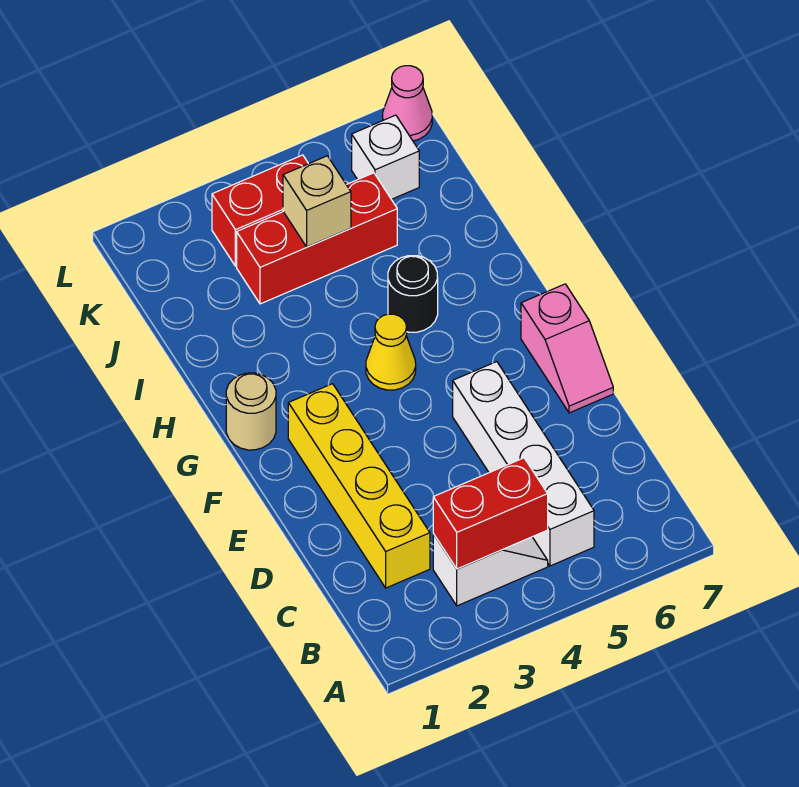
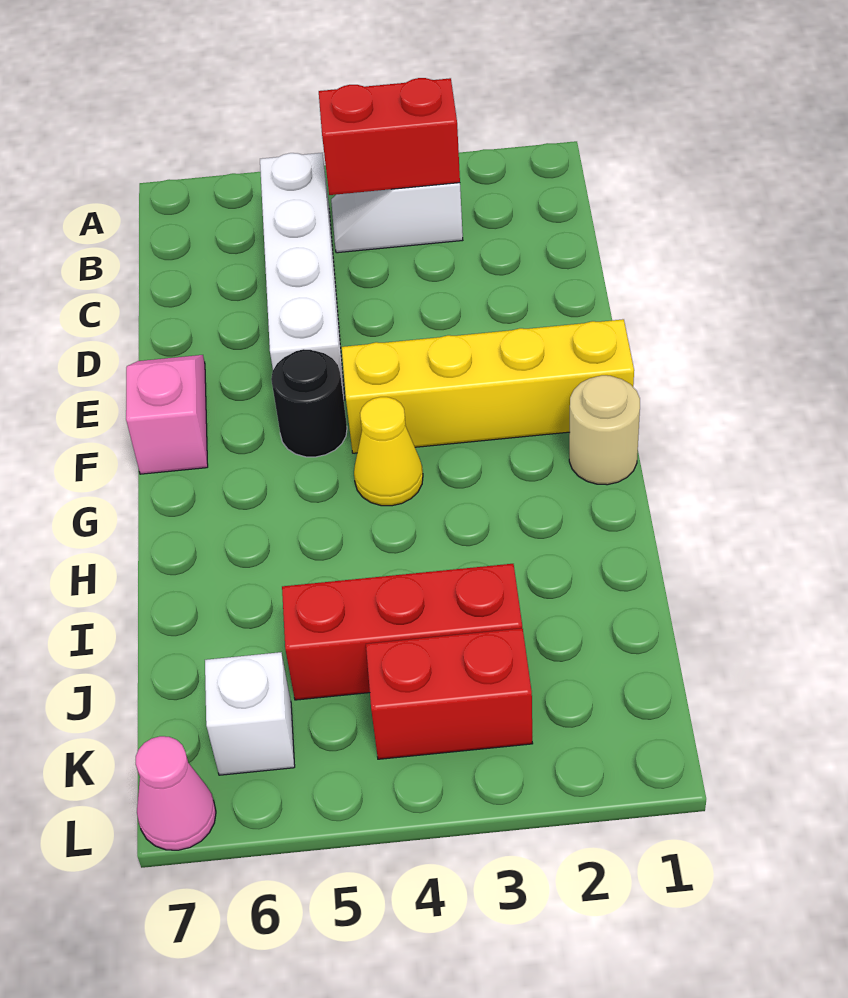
yellow 1x4 brick [288,384,430,588] -> yellow 1x4 brick turned to [342,319,634,453]
black 1x1 round brick [388,256,438,332] -> black 1x1 round brick moved to [271,349,347,457]
tan 1x1 brick [283,156,351,247] -> none

